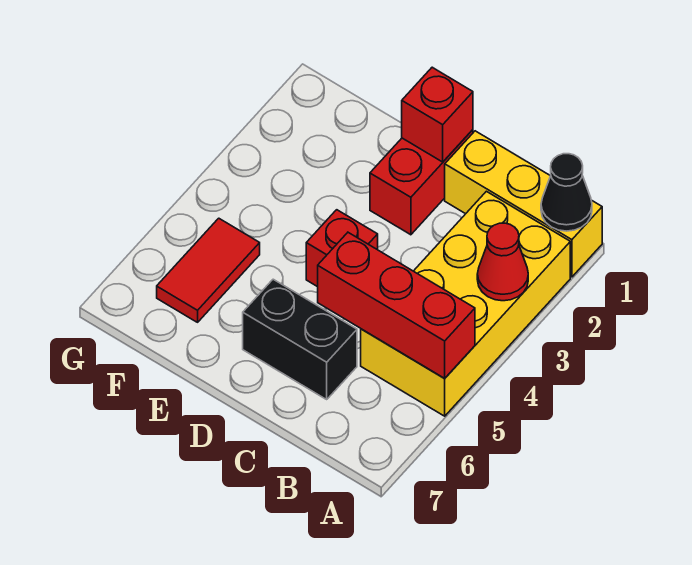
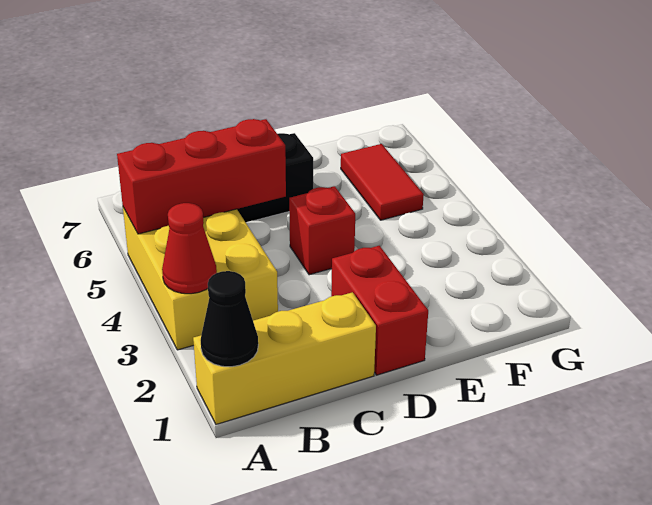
yellow 2x4 brick [361,191,570,416] -> yellow 2x3 brick [123,208,278,350]
red 1x1 brick [402,67,473,162] -> none

